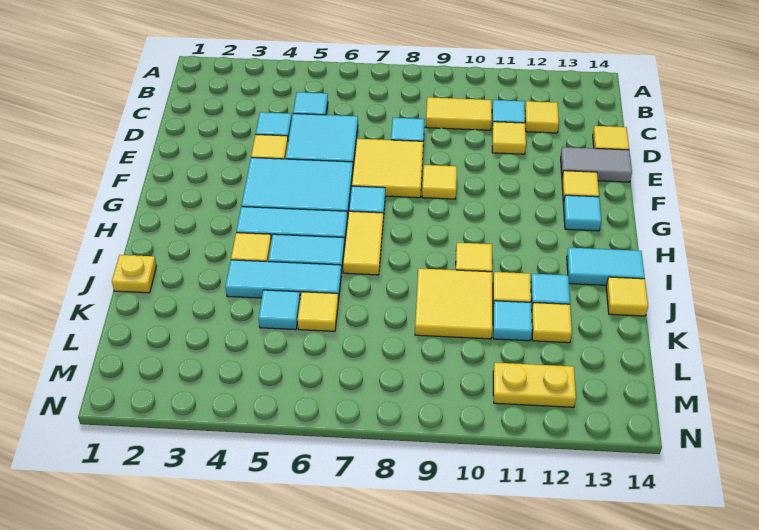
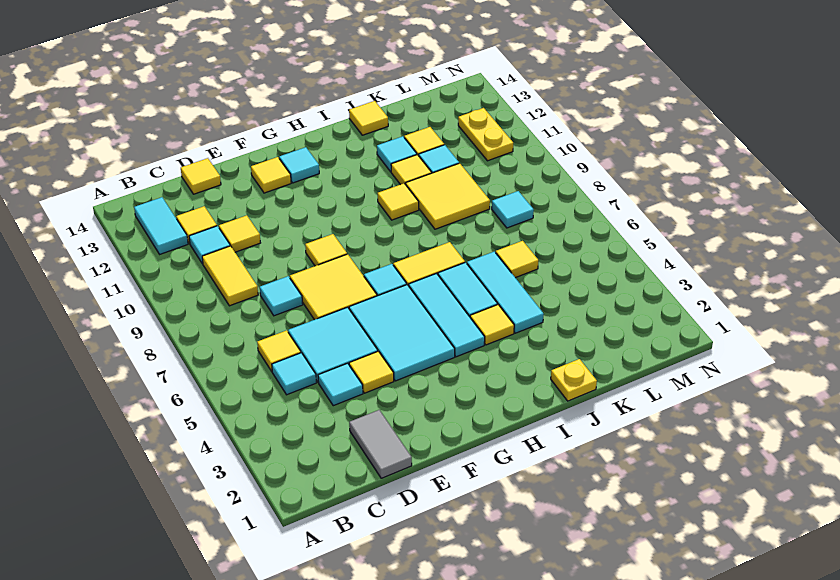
none -> yellow 1x1 tile [257,330,301,371]
grey 1x2 tile [561,147,632,182] -> grey 1x2 tile moved to [349,410,412,478]
cyan 1x2 tile [567,248,645,285] -> cyan 1x2 tile moved to [134,197,188,254]
cyan 1x1 tile [259,290,300,330] -> cyan 1x1 tile moved to [492,191,534,228]

